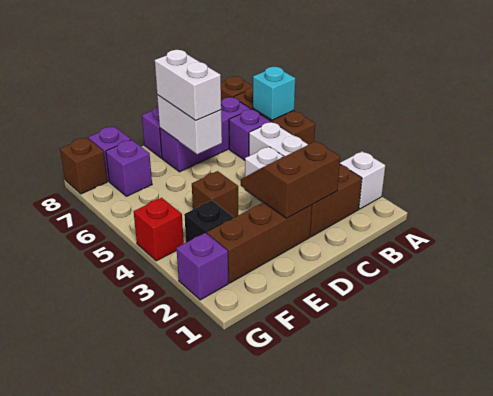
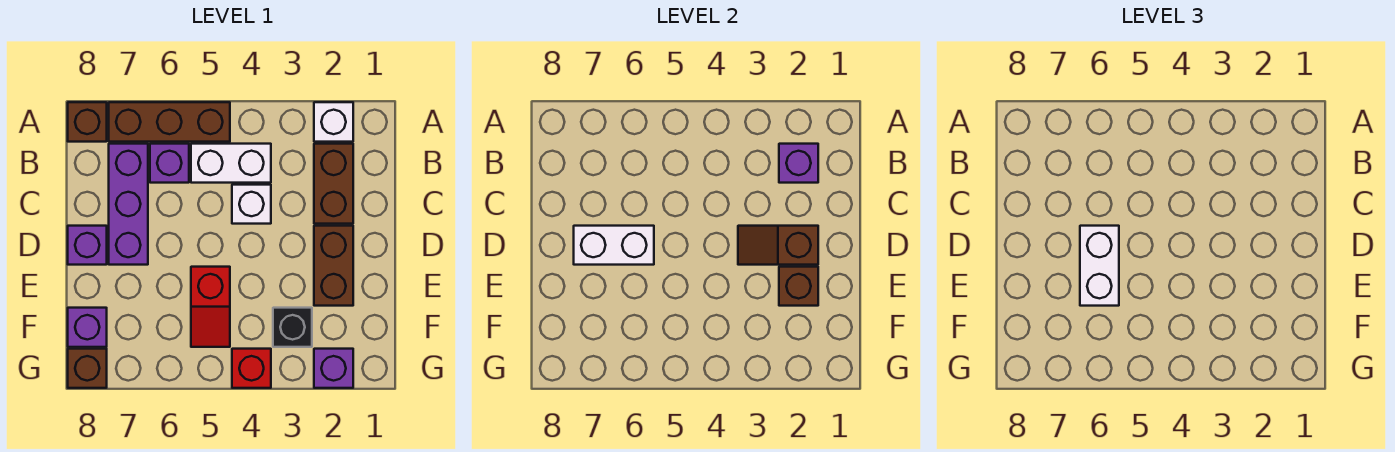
cyan 1x1 brick [253,67,295,120] -> none
brown 2x2 slope [241,141,340,218] -> brown 1x2 slope [738,226,818,265]
brown 1x3 brick [207,202,312,283] -> brown 1x2 brick [314,226,353,306]
white 1x2 brick [155,50,221,120] -> white 1x2 brick turned to [1080,226,1119,306]
brown 1x1 brick [192,171,238,218] -> brown 1x1 brick moved to [779,267,818,306]
none -> red 1x2 slope [191,267,230,347]
purple 1x1 brick [106,140,152,196] -> purple 1x1 brick moved to [779,144,818,183]

